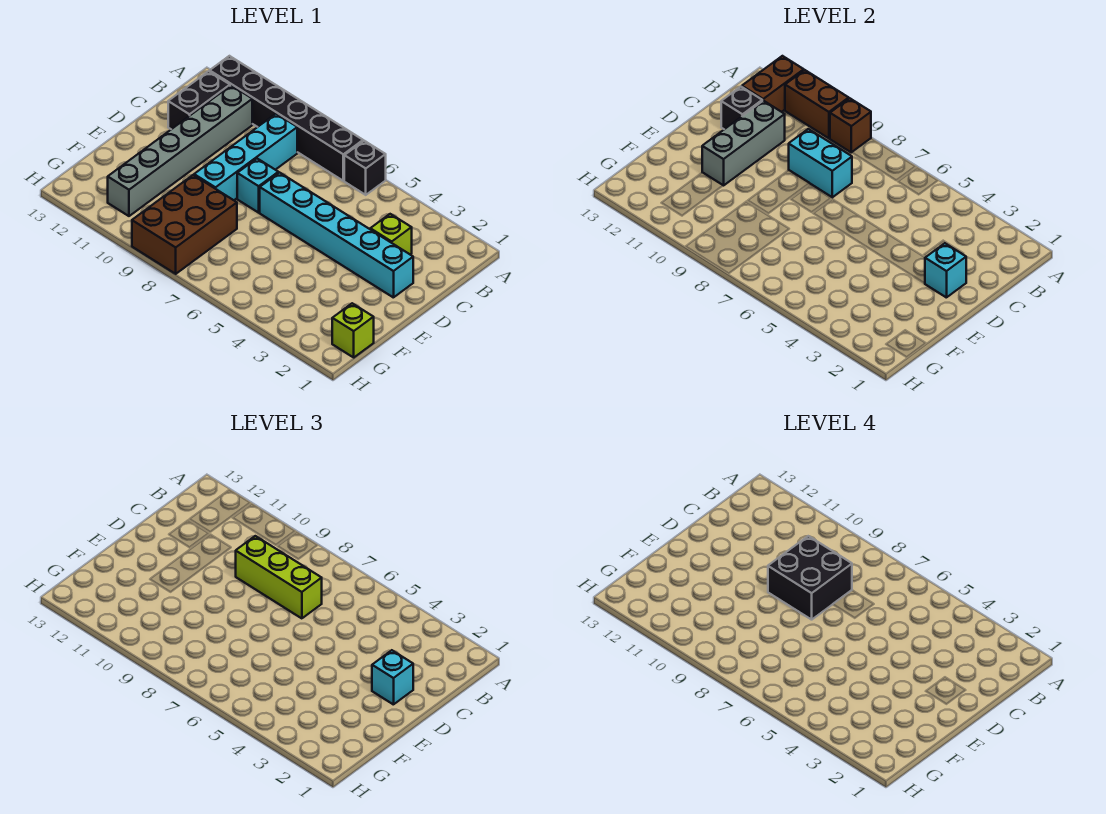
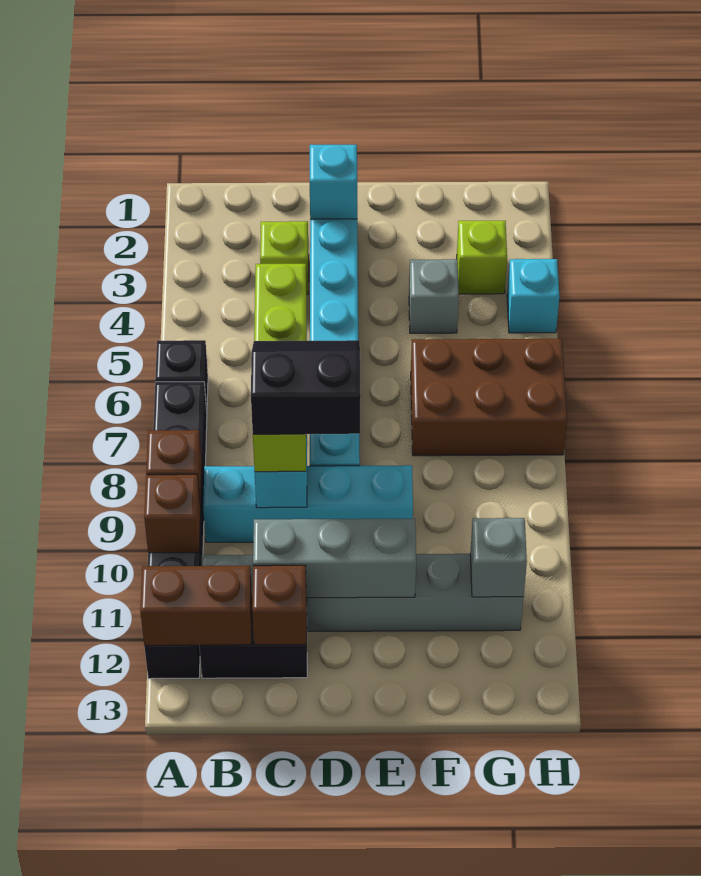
brown 1x2 brick [785,70,849,138] -> brown 1x1 brick [144,474,201,553]
lime 1x3 brick [236,536,322,618] -> lime 1x4 brick [253,264,307,472]
black 2x2 brick [768,536,852,620] -> black 2x2 slope [251,340,361,434]
black 1x1 brick [721,87,762,129] -> brown 1x1 brick [252,565,307,645]
cyan 1x1 brick [372,650,413,705] -> cyan 1x1 brick moved to [507,259,560,333]
none -> grey 1x1 brick [409,259,459,333]
brown 2x3 brick [132,175,237,274] -> brown 2x3 brick moved to [411,339,567,456]
lime 1x1 brick [332,303,374,357] -> lime 1x1 brick moved to [457,221,507,294]
none -> grey 1x1 brick [470,518,527,597]

